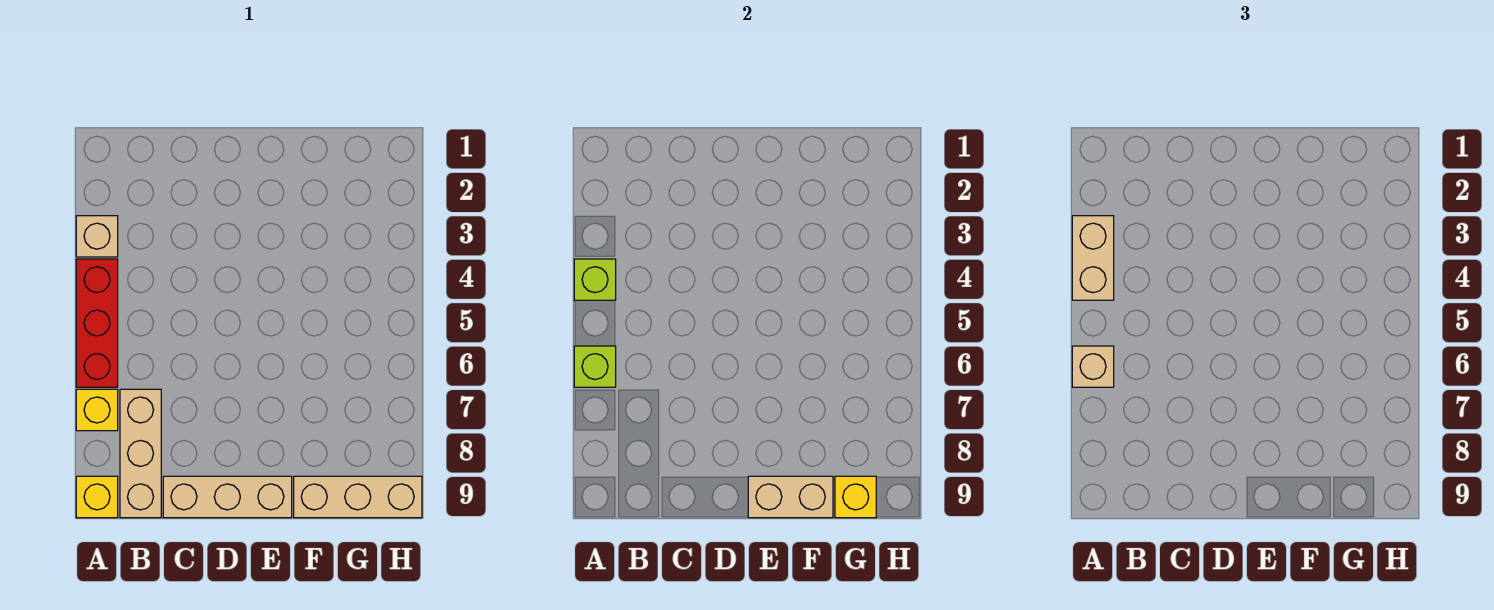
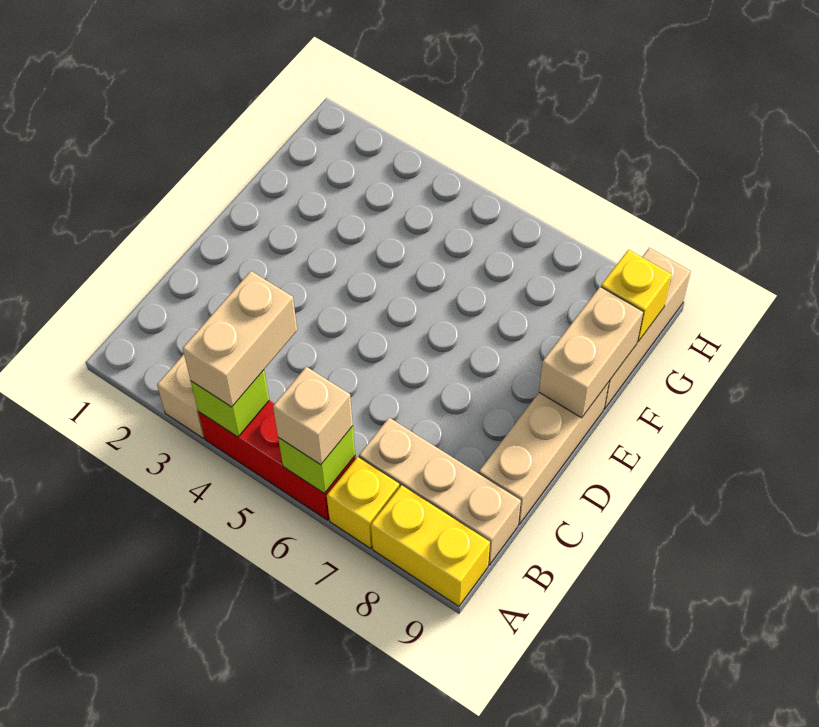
tan 1x2 brick [1072,216,1114,300] -> tan 1x2 brick turned to [183,271,297,407]
yellow 1x1 brick [76,476,118,518] -> yellow 1x2 brick [371,485,490,606]

